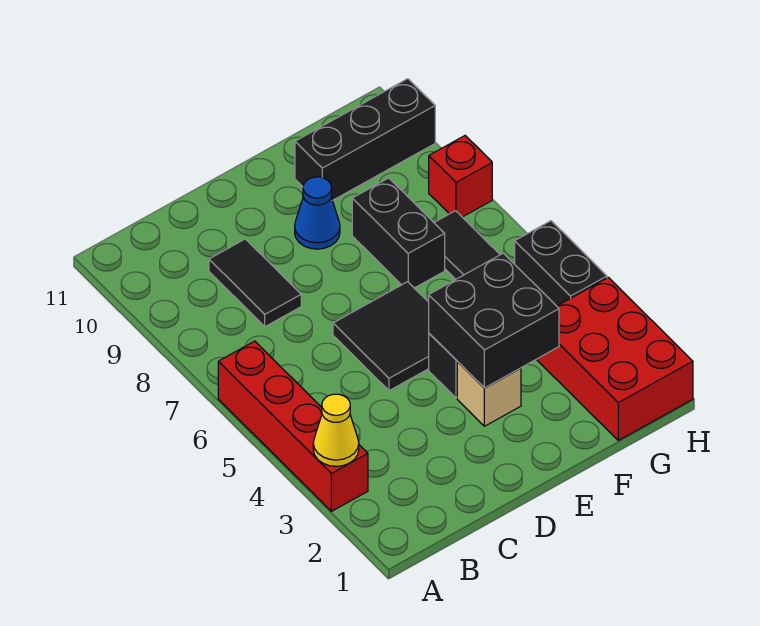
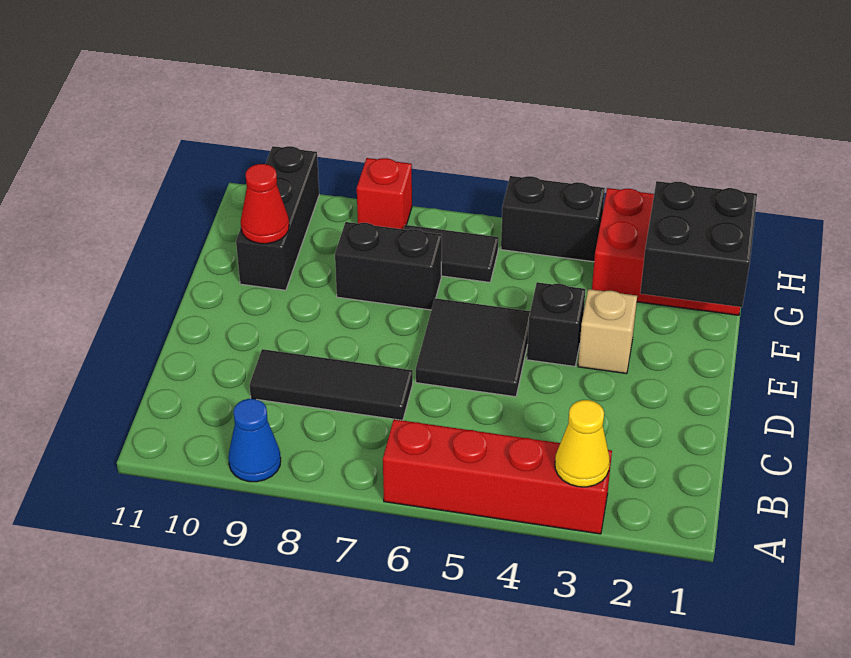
black 1x2 tile [209,239,301,327] -> black 1x3 tile [250,349,413,420]
black 2x2 brick [429,253,559,388] -> black 2x2 brick moved to [640,181,757,307]
blue 1x1 cone [295,177,340,249] -> blue 1x1 cone moved to [228,399,281,482]
none -> red 1x1 cone [241,164,289,244]

